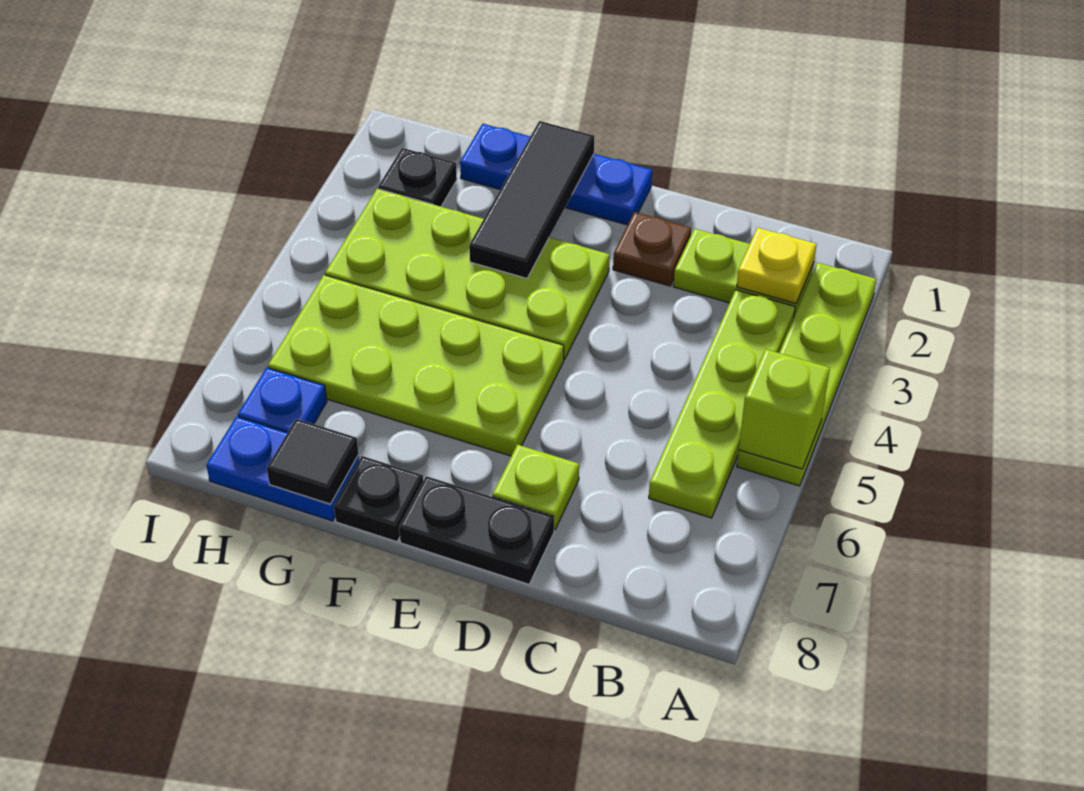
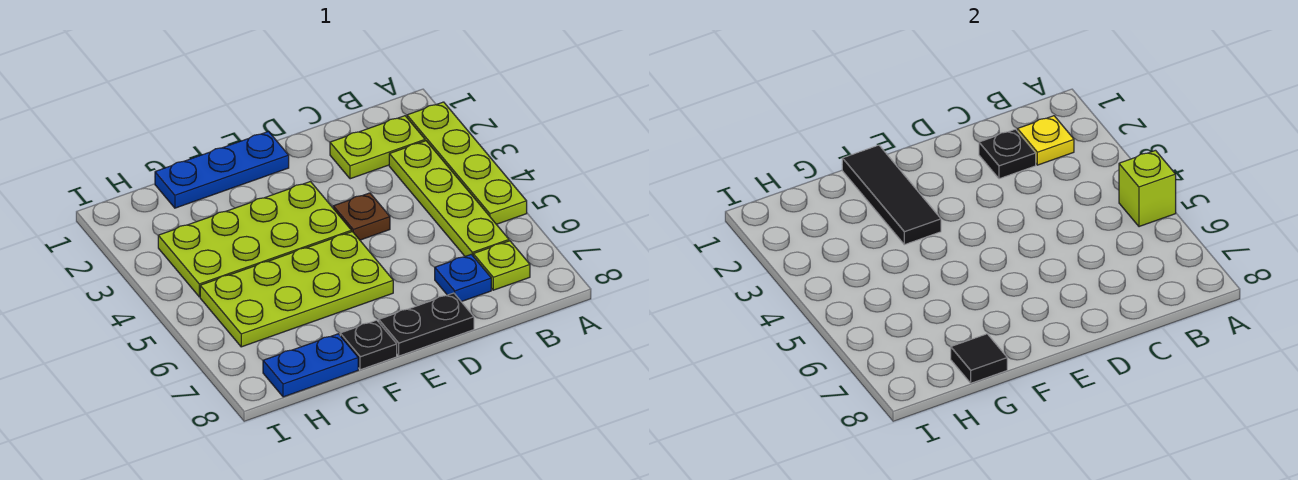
brown 1x1 plate [613,212,691,286] -> brown 1x1 plate moved to [333,193,390,240]
lime 1x1 plate [492,445,579,530] -> lime 1x1 plate moved to [473,241,530,290]
black 1x1 plate [378,148,457,206] -> black 1x1 plate moved to [979,129,1036,179]
blue 1x1 plate [238,367,327,432] -> blue 1x1 plate moved to [435,254,491,302]

